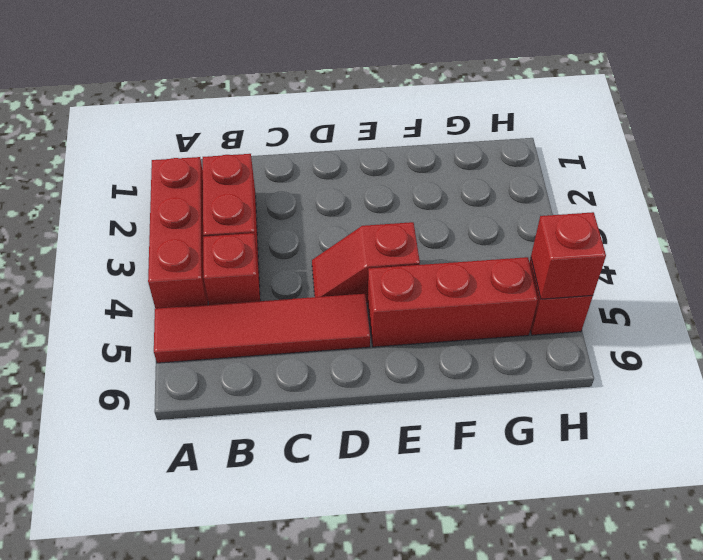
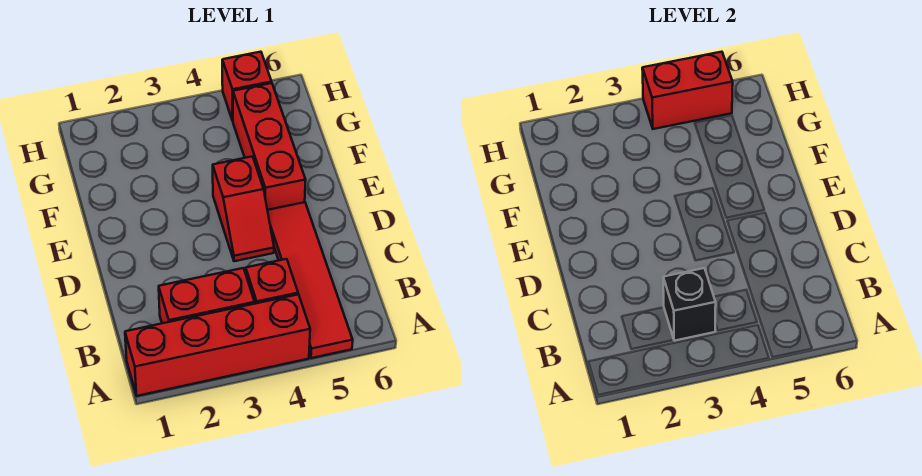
red 1x3 brick [148,157,208,309] -> red 1x4 brick [125,294,310,396]
none -> black 1x1 brick [663,268,716,341]
red 1x1 brick [531,212,606,299] -> red 1x2 brick [642,52,733,129]

